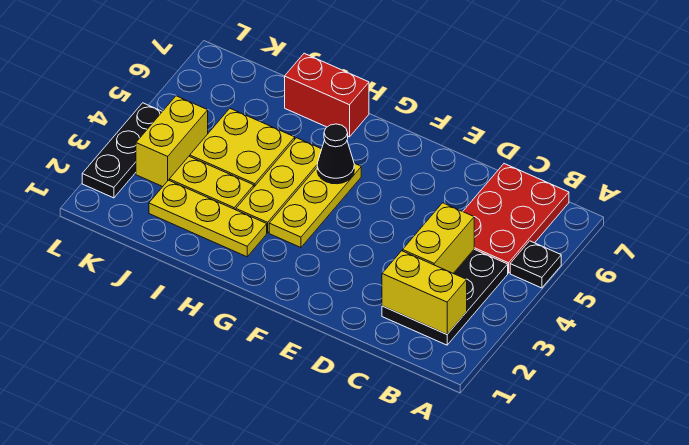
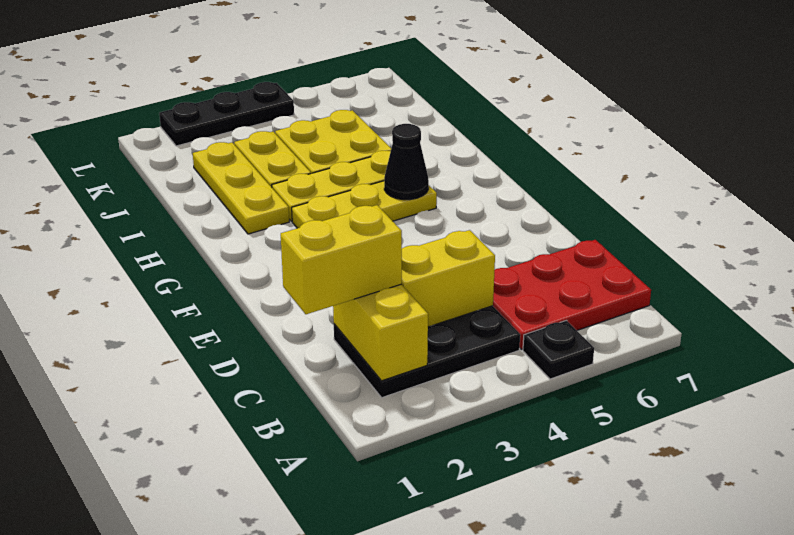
red 1x2 brick [285,53,369,137] -> none
yellow 1x2 brick [136,96,208,187] -> yellow 1x2 brick moved to [281,205,402,314]

